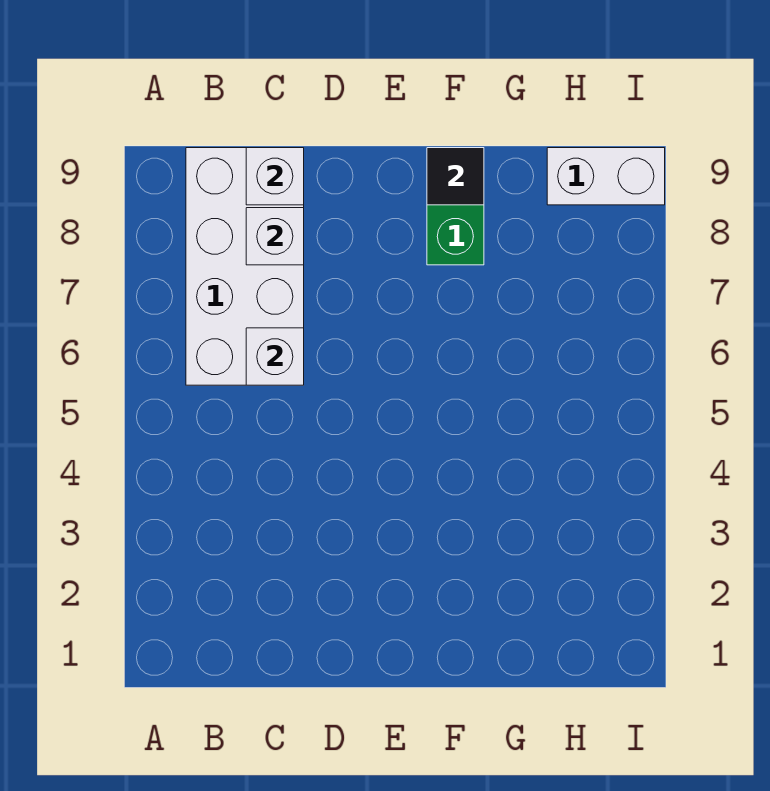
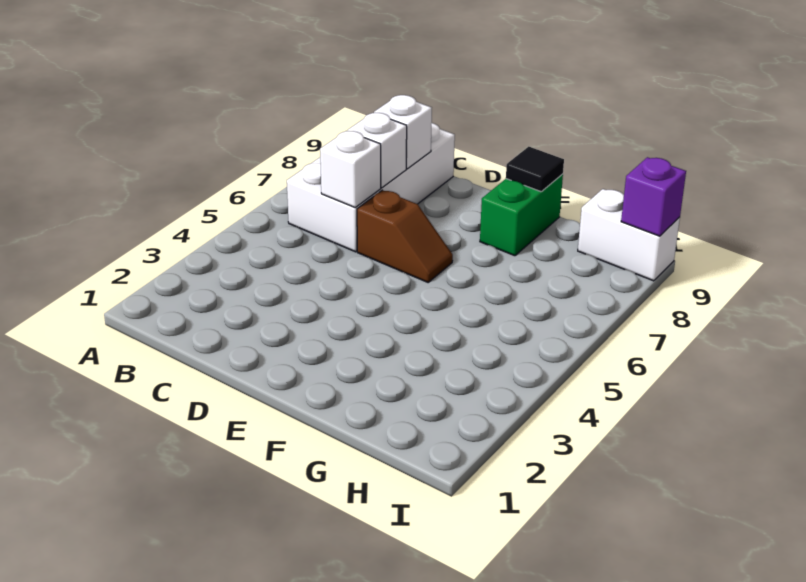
white 1x1 brick [246,148,304,205] -> white 1x1 brick moved to [348,113,407,188]
none -> brown 1x2 slope [357,190,453,282]
none -> purple 1x1 brick [621,157,686,236]

